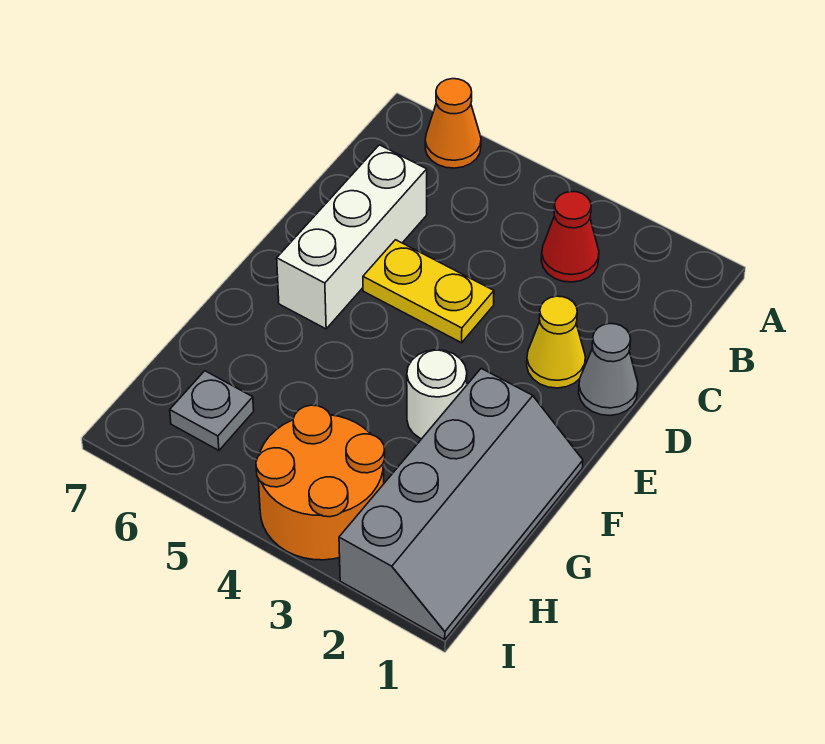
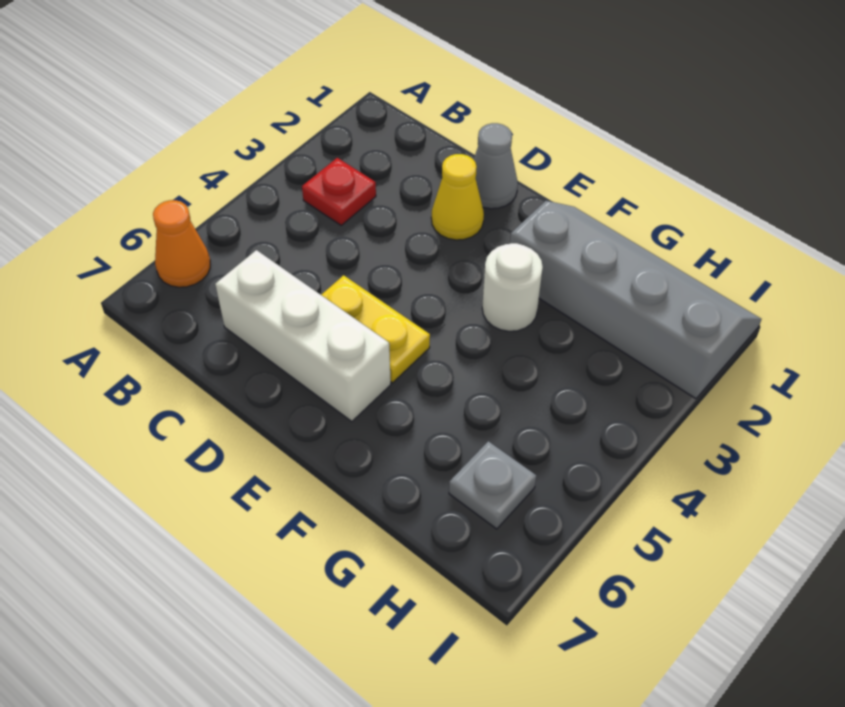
red 1x1 cone [541,192,599,282] -> red 1x1 plate [302,158,376,225]
yellow 1x2 plate [363,240,494,343] -> yellow 1x2 plate turned to [321,275,430,383]
orange 2x2 round brick [256,405,385,560] -> none

